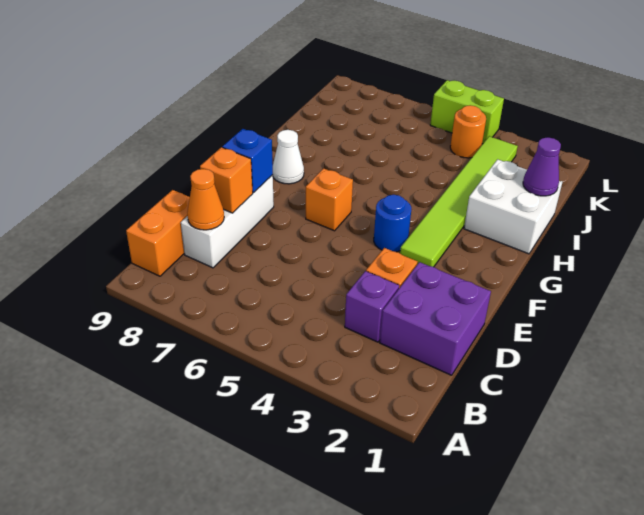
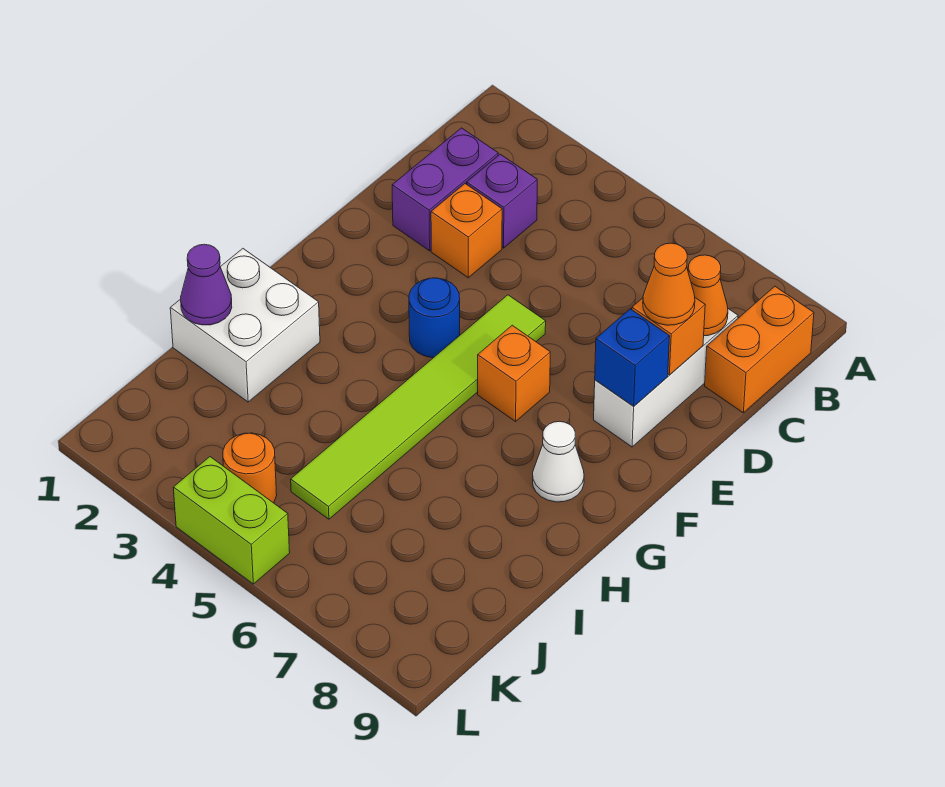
purple 2x2 brick [380,262,491,375] -> purple 1x2 brick [392,128,498,251]
none -> orange 1x1 cone [643,243,695,325]
lime 1x6 tile [400,136,518,267] -> lime 1x6 tile moved to [291,295,546,519]

